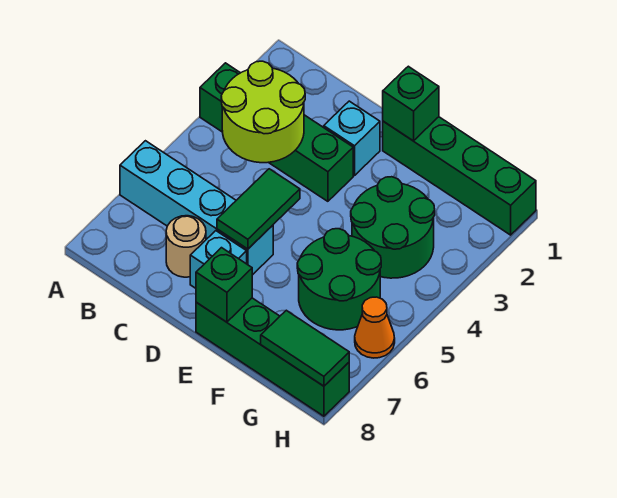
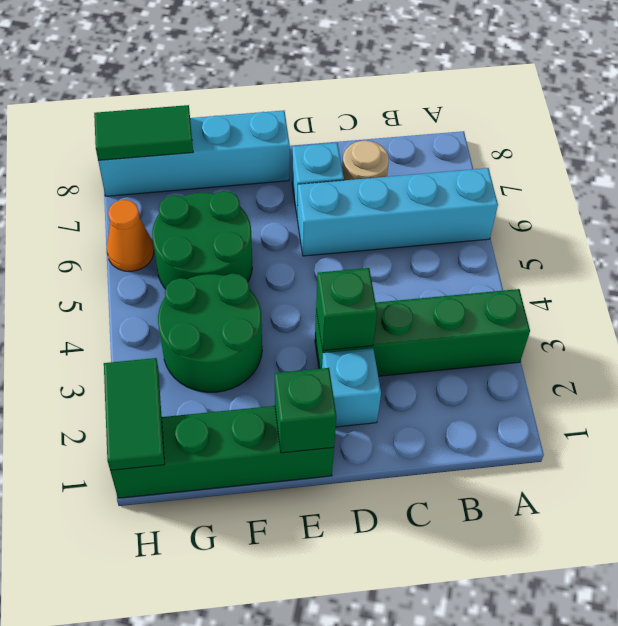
lime 2x2 round brick [221,61,305,163] -> none
green 1x2 tile [217,169,300,249] -> green 1x2 tile moved to [104,358,165,471]
green 1x4 brick [196,298,349,416] -> cyan 1x4 brick [98,111,290,196]
green 1x1 brick [196,248,252,322] -> green 1x1 brick moved to [316,268,377,351]

